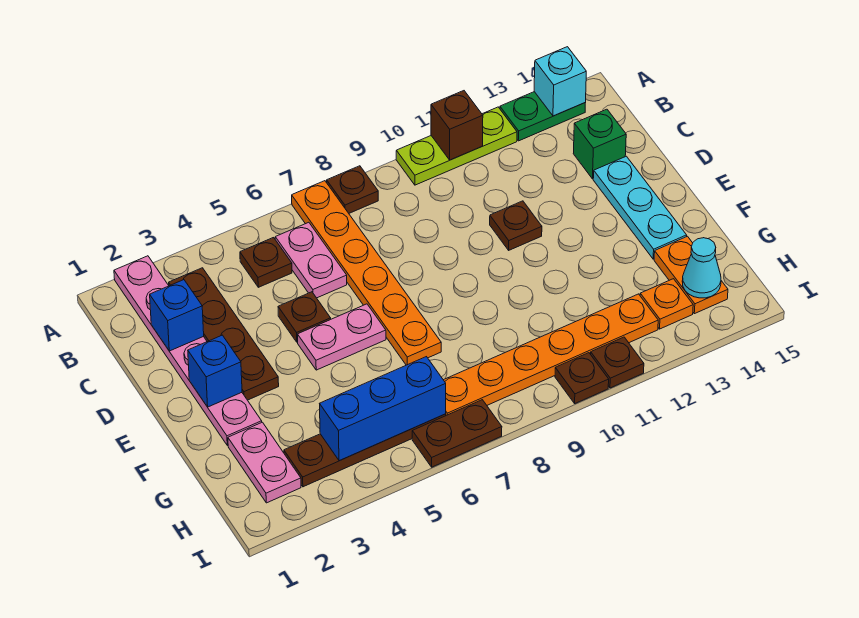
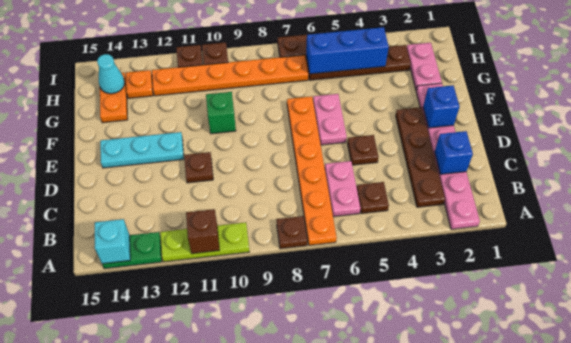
green 1x1 brick [573,109,626,179] -> green 1x1 brick moved to [206,92,236,134]
cyan 1x3 plate [593,156,687,259] -> cyan 1x3 plate turned to [100,132,184,168]
pink 1x2 plate [297,304,386,370] -> pink 1x2 plate turned to [313,94,347,145]

